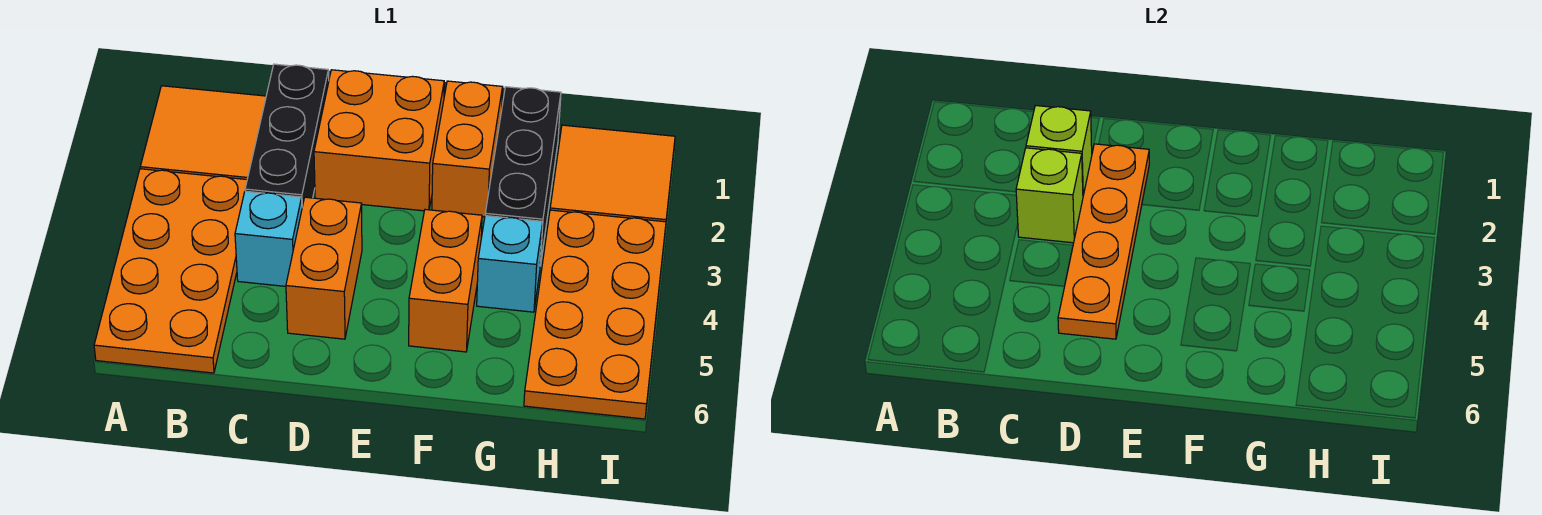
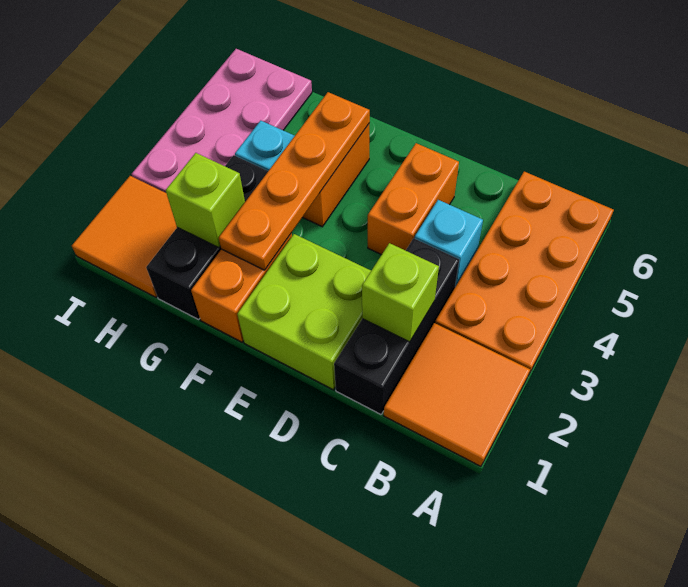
lime 1x1 brick [1016,148,1083,243] -> lime 1x1 brick moved to [166,153,245,248]
orange 2x2 brick [314,70,444,211] -> lime 2x2 brick [237,234,371,390]
orange 1x4 plate [1058,144,1149,339] -> orange 1x4 plate moved to [219,92,370,270]
orange 2x4 plate [524,210,666,419] -> pink 2x4 plate [132,49,312,193]

